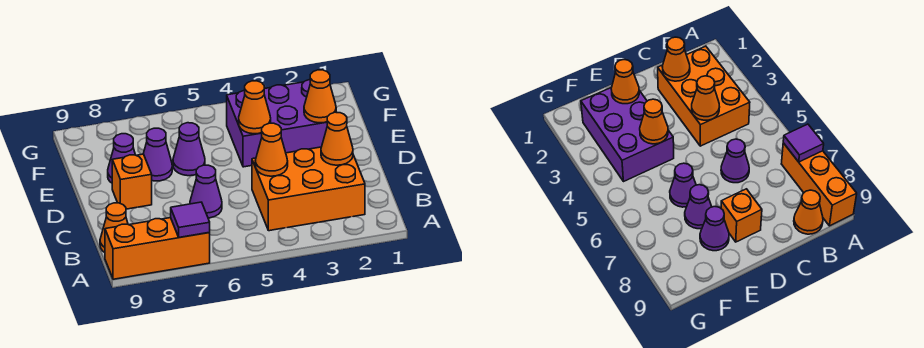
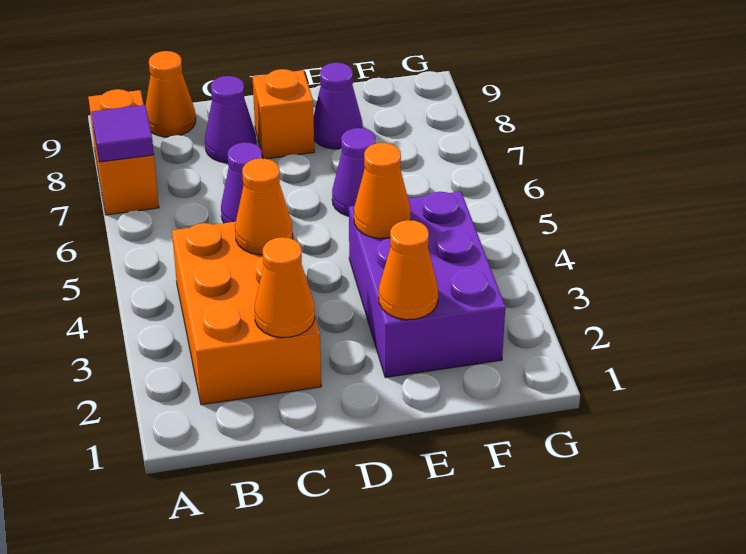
orange 1x3 brick [105,218,210,279] -> orange 1x2 brick [88,89,159,215]
purple 1x1 cone [143,128,172,181] -> purple 1x1 cone moved to [205,76,257,163]

